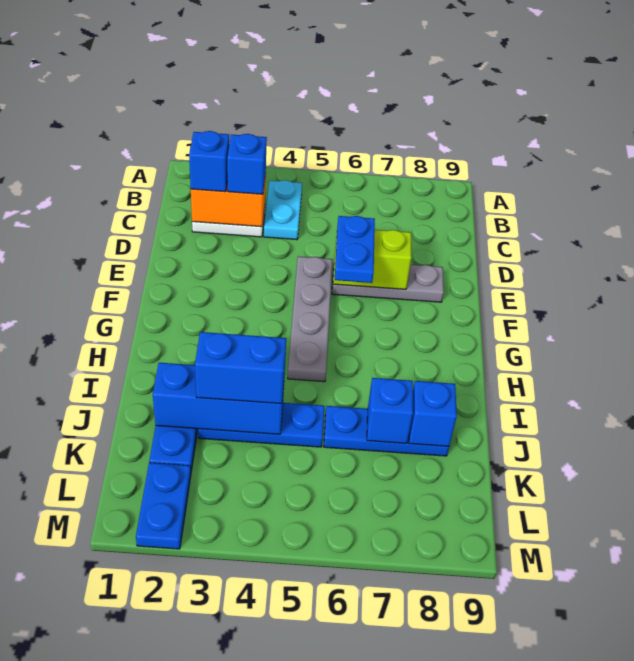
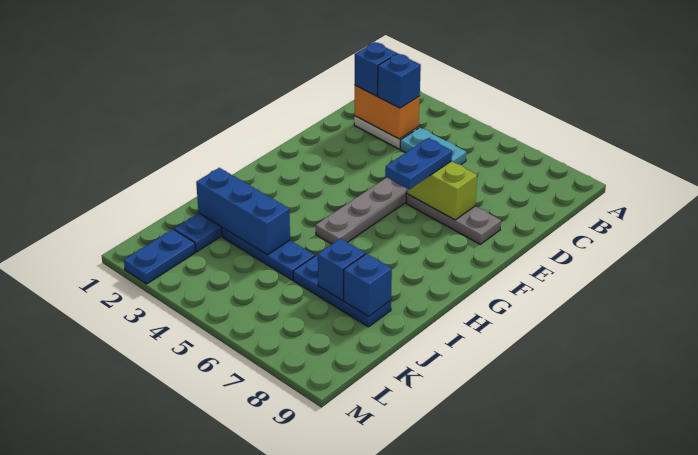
cyan 1x2 plate [264,180,302,240] -> cyan 1x2 plate turned to [400,128,466,165]
blue 1x2 brick [195,332,286,404] -> none

